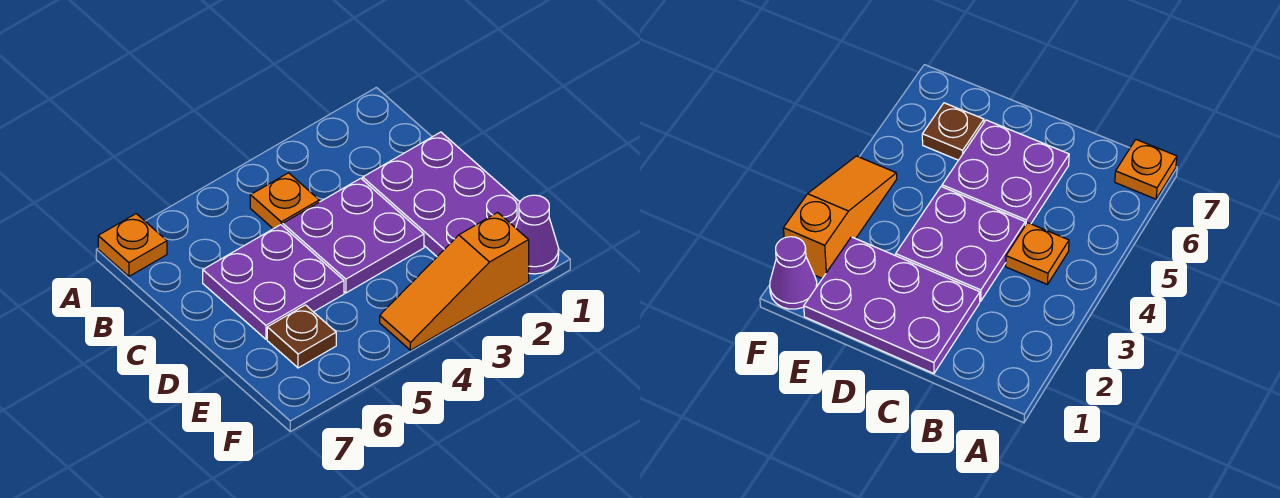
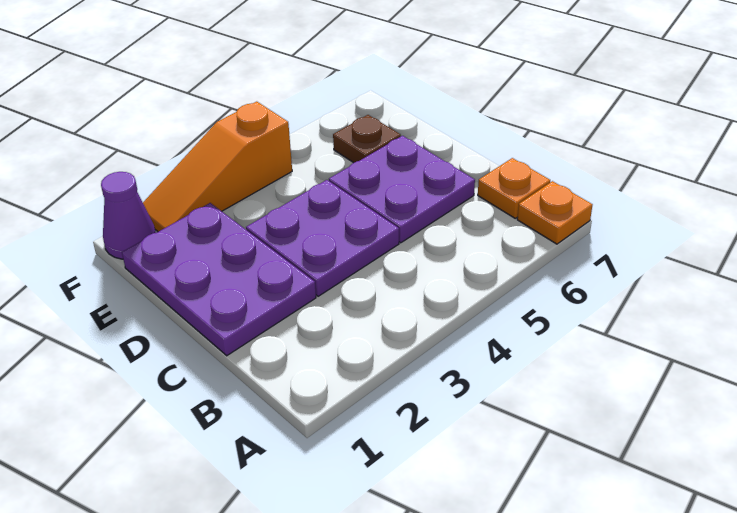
orange 1x1 plate [250,173,319,229] -> orange 1x1 plate moved to [478,158,550,218]
orange 1x3 slope [380,212,529,350] -> orange 1x3 slope turned to [143,102,292,232]

